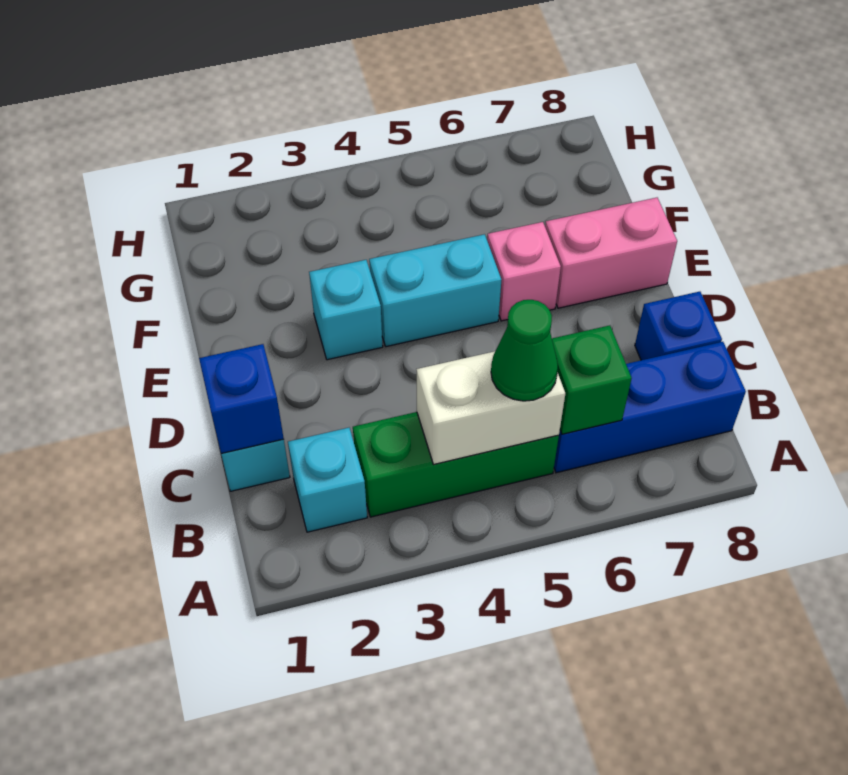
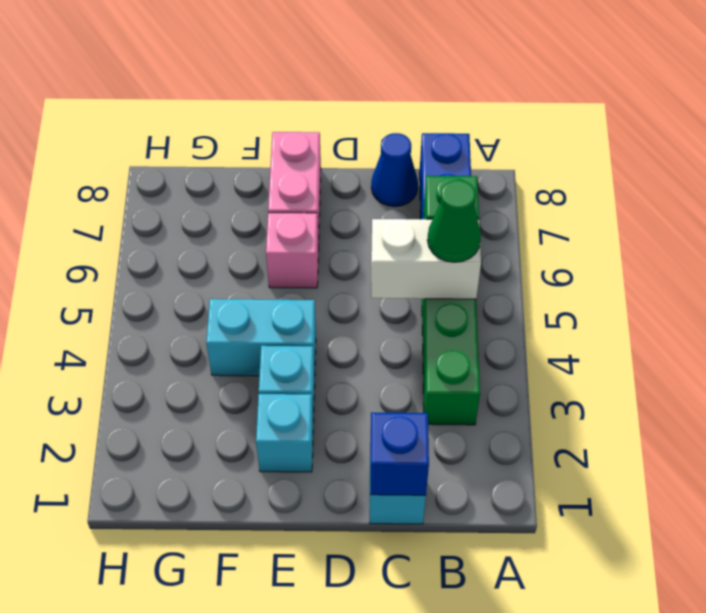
cyan 1x1 brick [288,428,367,532] -> cyan 1x1 brick moved to [256,394,313,472]
white 1x2 brick [416,351,565,464] -> white 1x2 brick turned to [371,219,481,299]
blue 1x1 brick [635,292,722,360] -> blue 1x1 cone [371,133,418,207]
cyan 1x2 brick [369,234,501,347] -> cyan 1x2 brick turned to [206,299,316,376]

